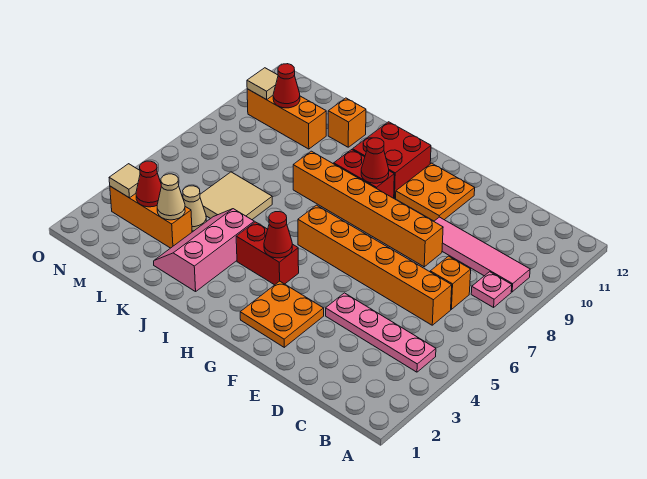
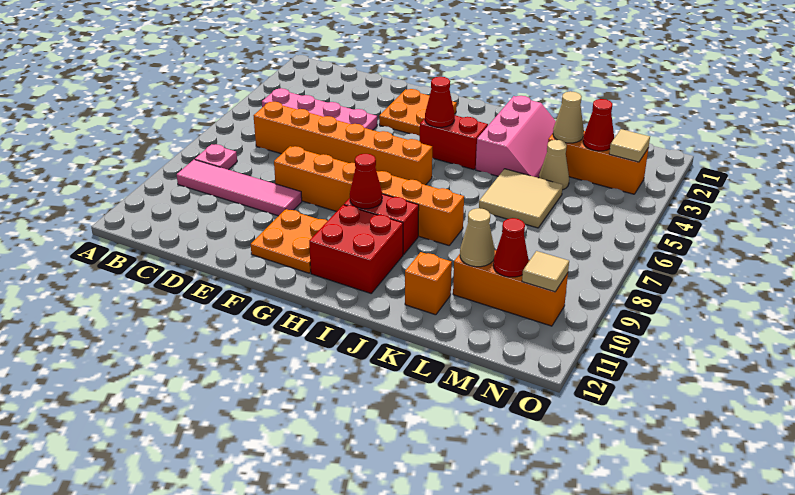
orange 1x1 brick [430,256,471,309] -> none
none -> tan 1x1 cone [460,208,495,267]

